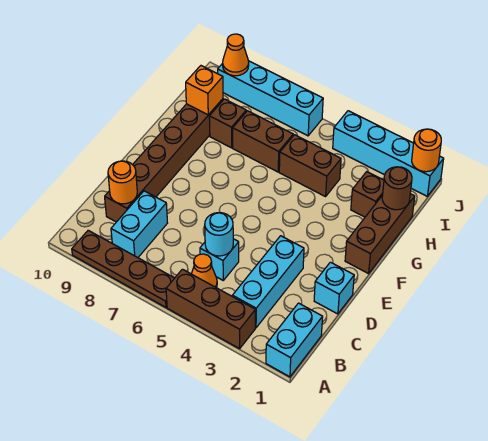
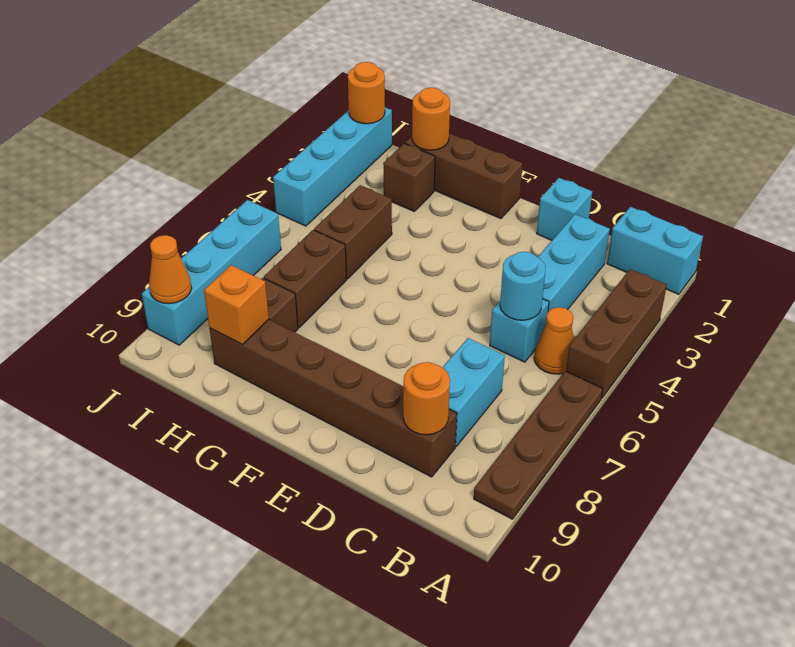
cyan 1x3 brick [232,236,304,328] -> cyan 1x3 brick turned to [538,214,610,311]
cyan 1x2 brick [111,191,167,258] -> cyan 1x2 brick turned to [442,338,505,446]
brown 1x1 round brick [382,167,412,210] -> orange 1x1 round brick [412,88,450,150]

